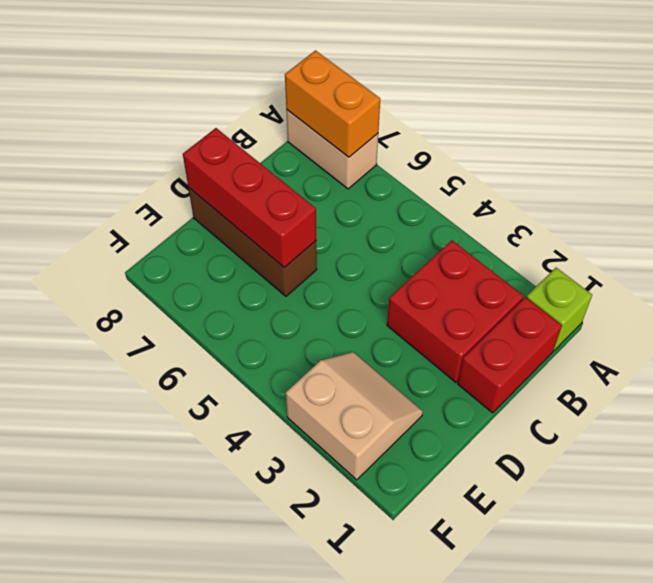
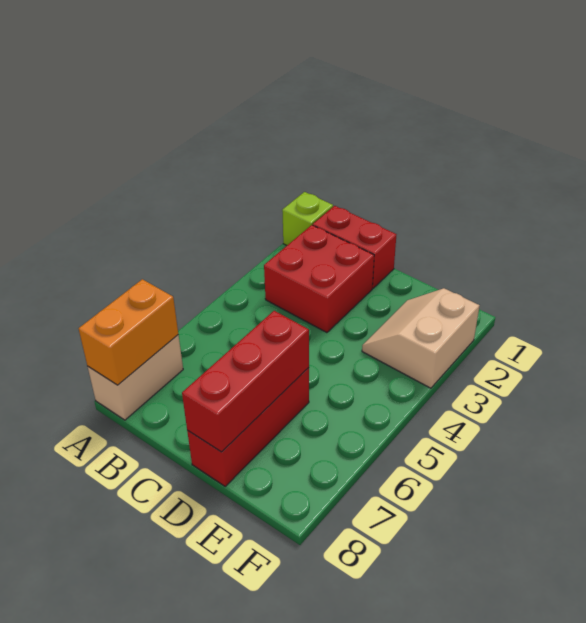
brown 1x3 brick [189,188,317,296] -> red 1x3 brick [187,368,309,486]

